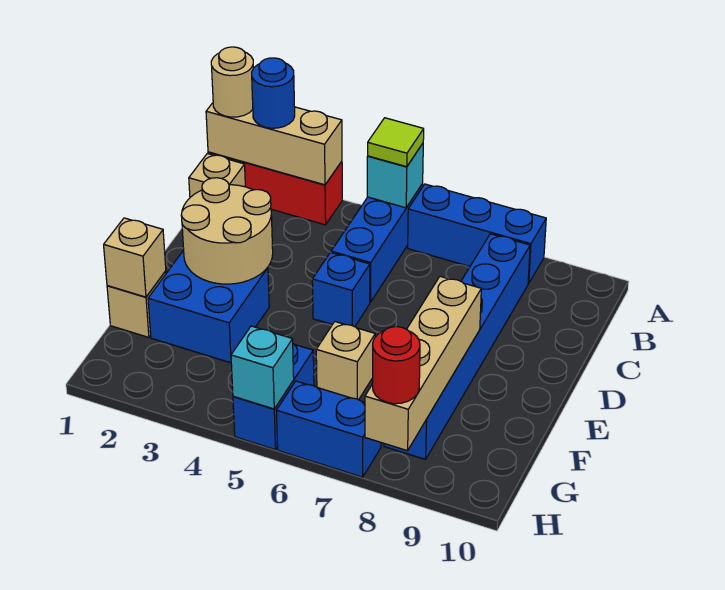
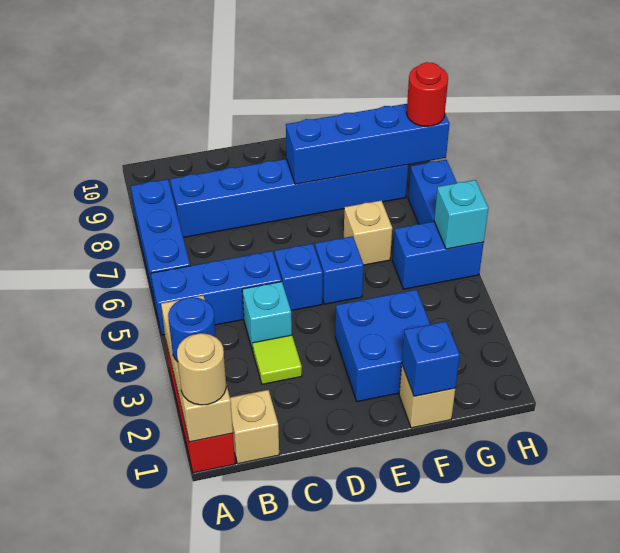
cyan 1x1 brick [367,144,423,208] -> cyan 1x1 brick moved to [242,282,292,351]
lime 1x1 tile [368,118,424,167] -> lime 1x1 tile moved to [253,335,302,384]
tan 2x2 round brick [181,178,273,284] -> none
none -> blue 1x1 brick [315,236,364,304]
tan 1x4 brick [365,276,481,451] -> blue 1x4 brick [286,104,450,184]
tan 1x1 brick [104,218,166,297] -> blue 1x1 brick [402,321,460,396]

